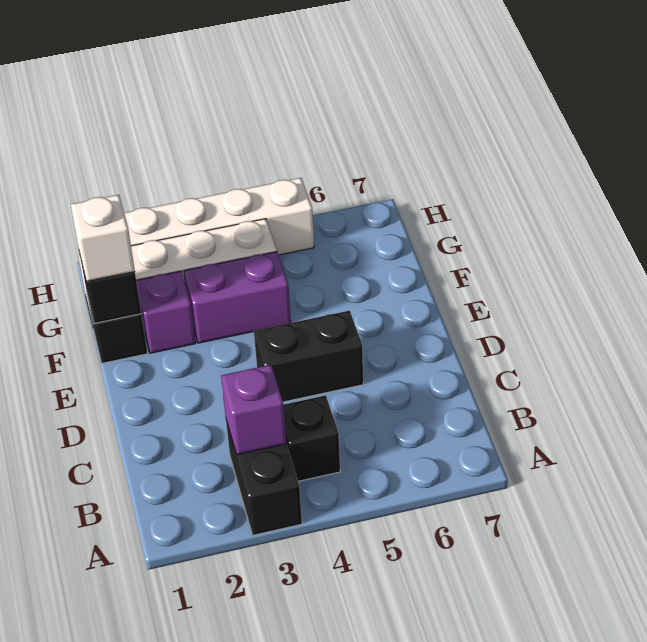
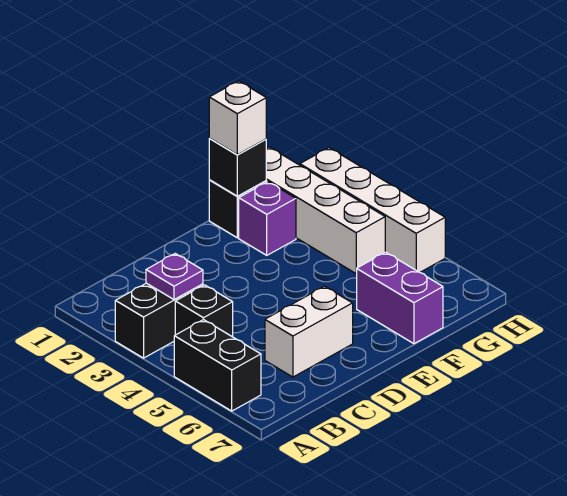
purple 1x1 brick [221,365,286,455] -> purple 1x1 plate [146,254,203,300]
none -> white 1x2 brick [265,286,353,377]
black 1x2 brick [254,311,363,402] -> black 1x2 brick moved to [174,320,261,411]
purple 1x2 brick [184,252,291,343] -> purple 1x2 brick moved to [356,252,443,344]

